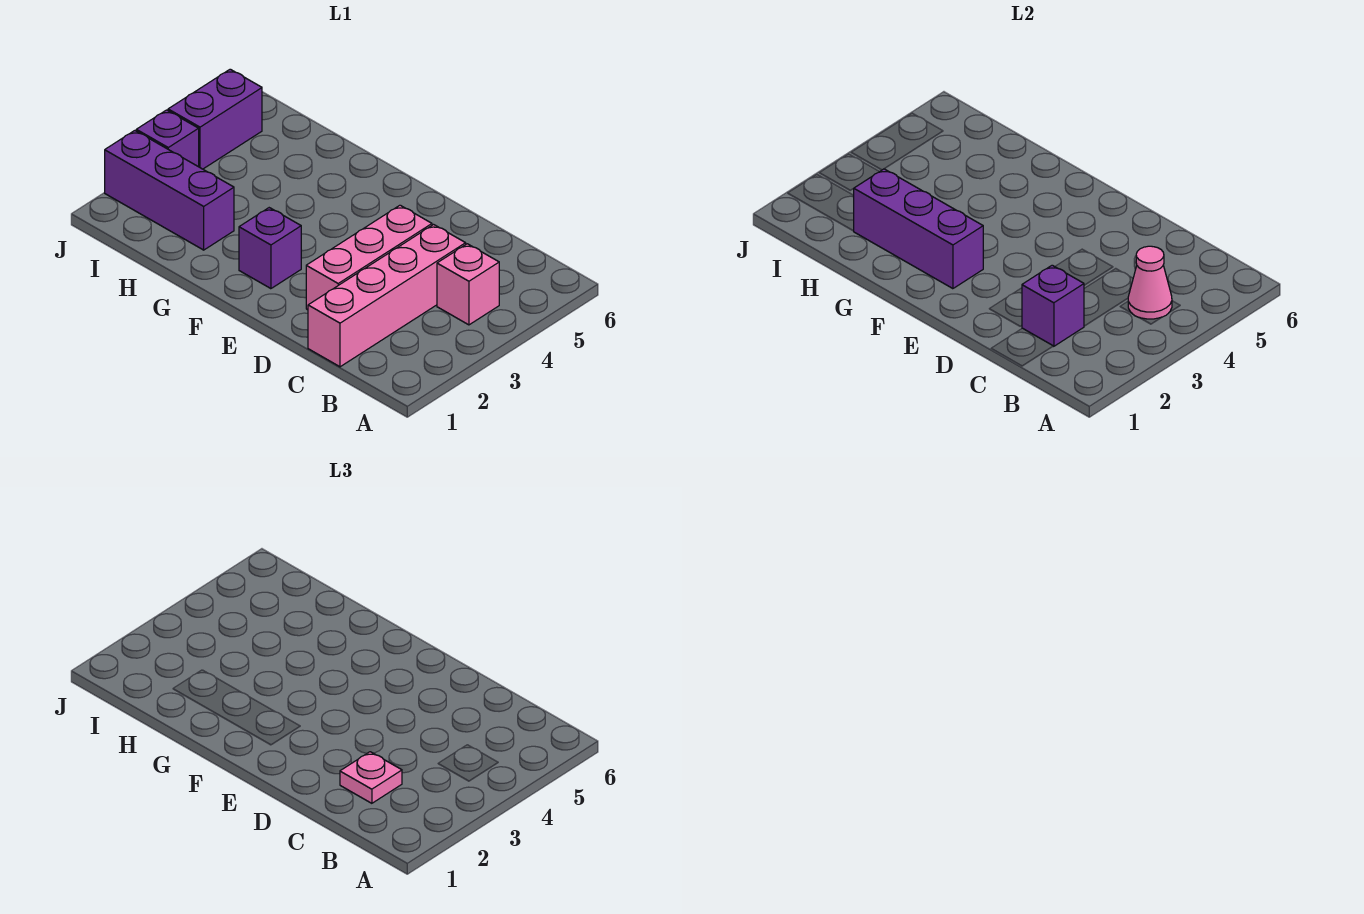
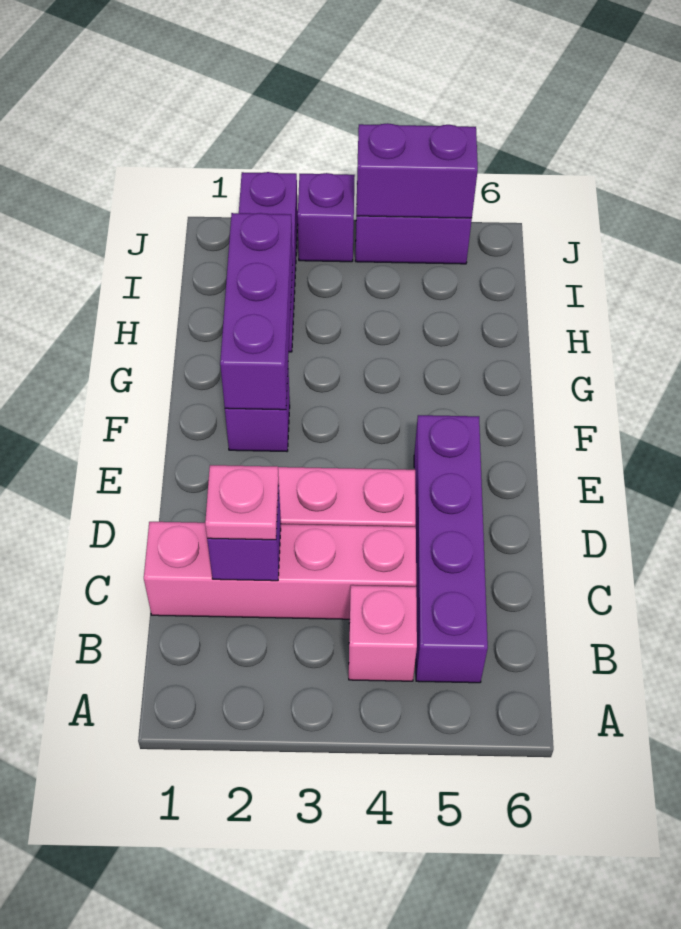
pink 1x1 cone [1128,246,1172,319] -> none
none -> purple 1x4 brick [414,415,488,683]
none -> purple 1x2 brick [357,123,478,218]

